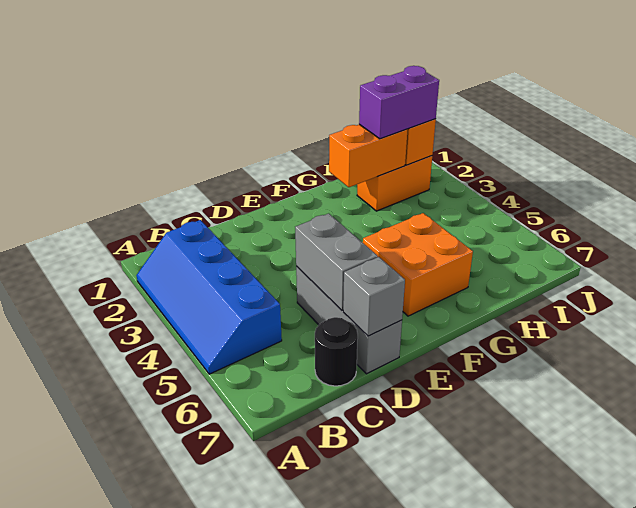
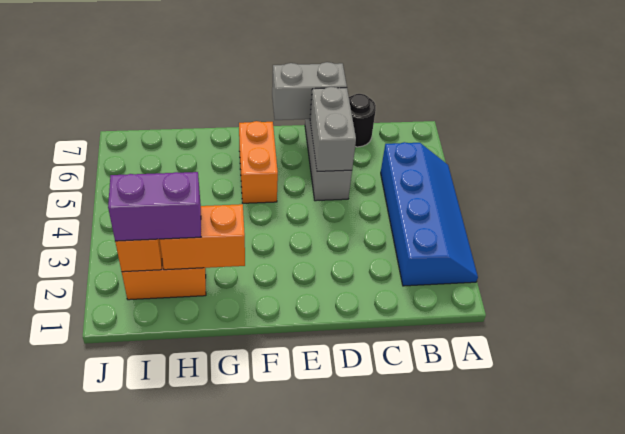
grey 1x1 brick [343,257,405,336] -> grey 1x2 brick [272,62,347,120]
orange 2x2 brick [363,213,473,316] -> orange 1x2 brick [239,121,278,203]

